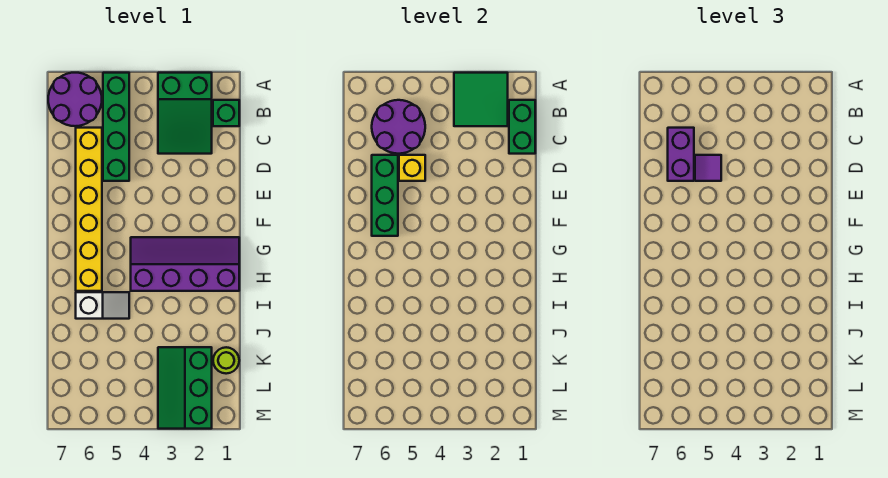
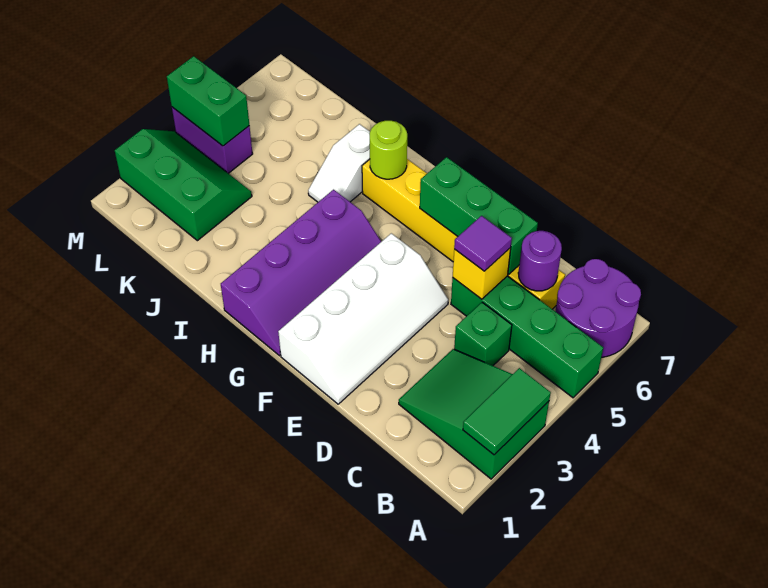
green 2x2 tile [454,73,508,126] -> green 1x2 tile [463,368,551,455]
green 1x1 brick [213,100,239,126] -> green 1x1 brick moved to [454,302,512,366]
green 1x2 brick [509,100,535,154] -> green 1x2 brick moved to [167,56,249,146]
purple 2x2 round brick [372,100,425,154] -> purple 1x1 round brick [518,231,562,291]
purple 1x2 brick [668,128,694,181] -> purple 1x2 brick moved to [172,107,253,173]
none -> white 2x4 slope [278,233,448,404]
lime 1x1 round brick [213,347,239,374] -> lime 1x1 round brick moved to [370,121,407,179]

